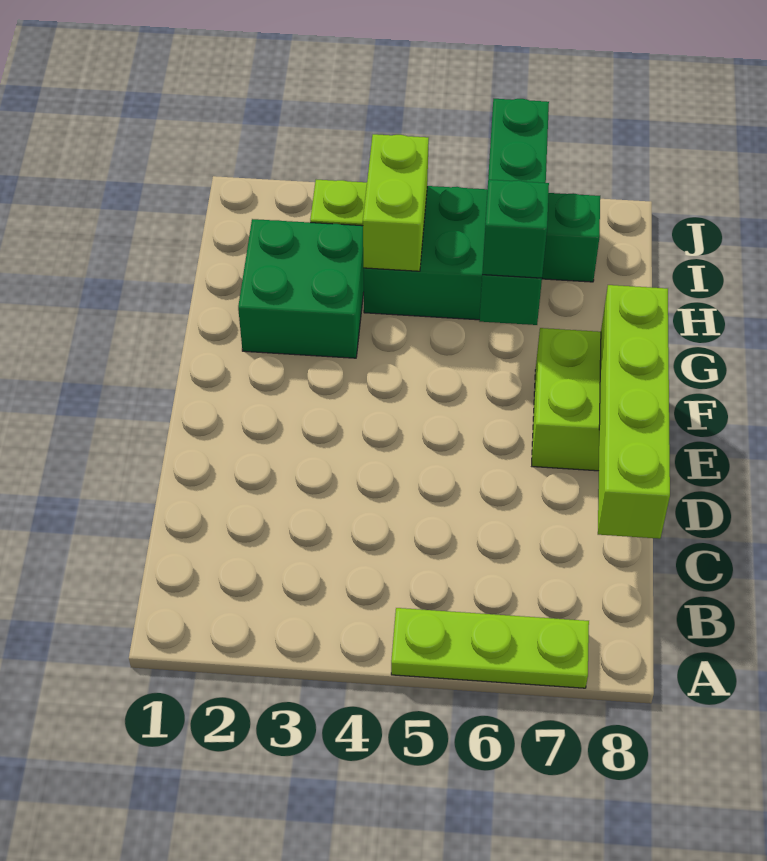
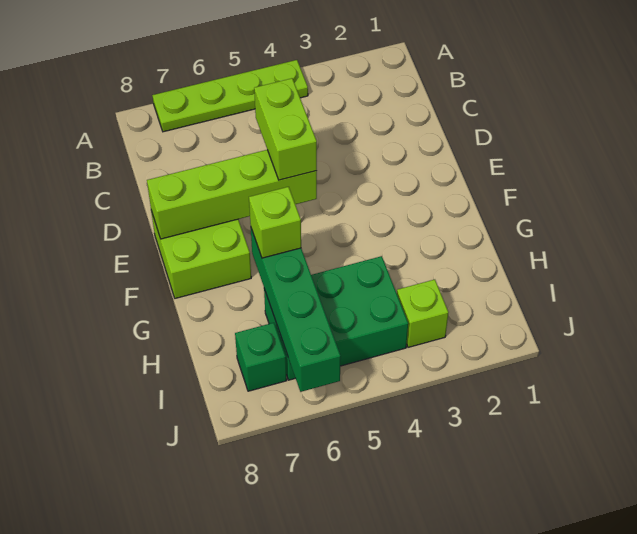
lime 1x3 plate [391,608,589,688] -> lime 1x4 plate [152,60,308,132]
lime 1x4 brick [598,285,670,539] -> lime 1x4 brick turned to [147,150,317,239]
green 2x2 brick [238,219,364,358] -> none
green 1x1 brick [482,180,549,278] -> lime 1x1 brick [249,187,301,258]
lime 1x2 brick [363,134,429,271] -> lime 1x2 brick moved to [254,78,317,180]

